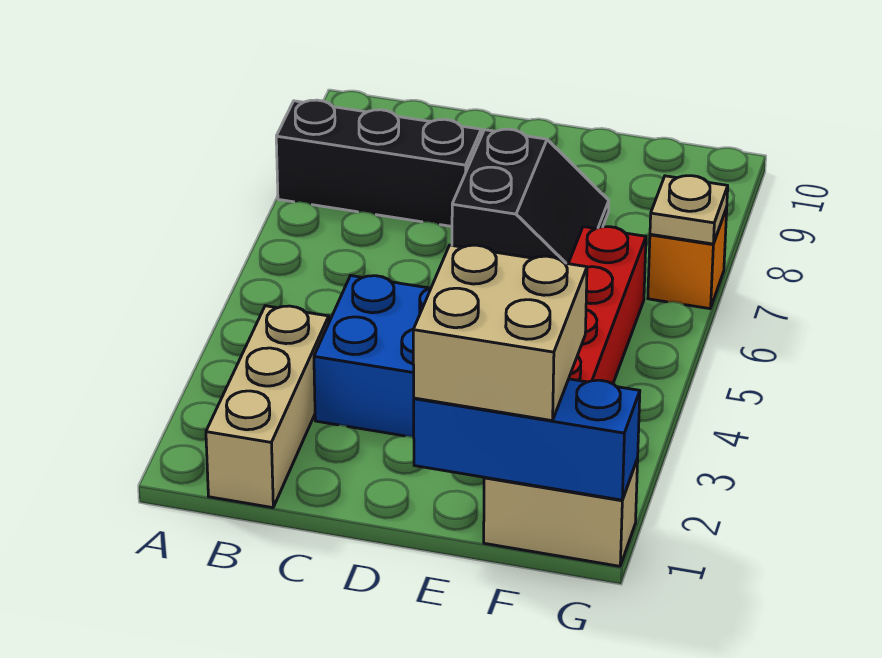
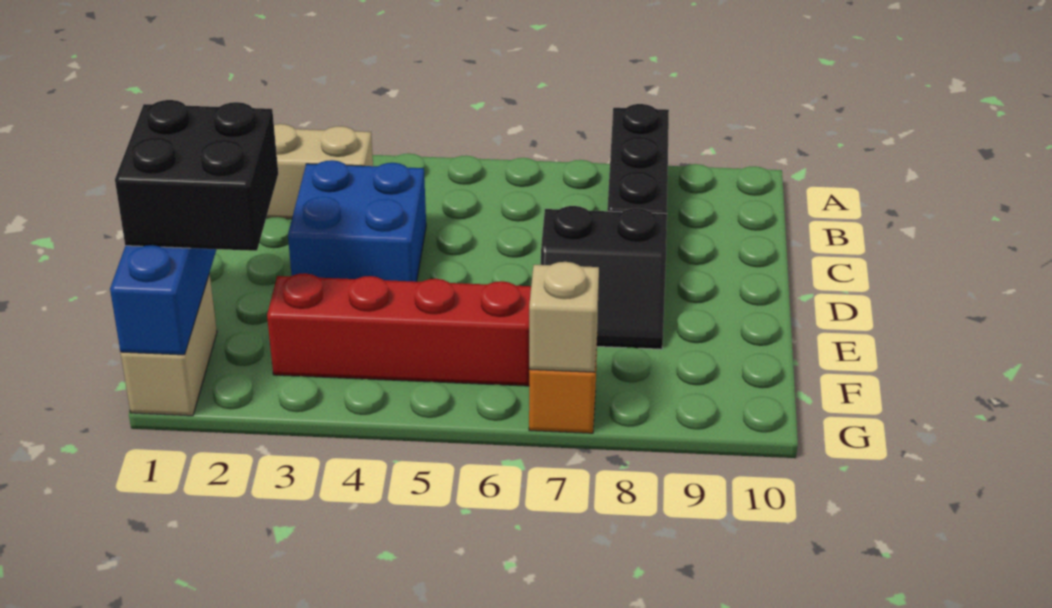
tan 2x2 brick [413,245,587,421] -> black 2x2 brick [115,100,278,251]
tan 1x1 plate [650,176,728,244] -> tan 1x1 brick [529,262,599,372]

